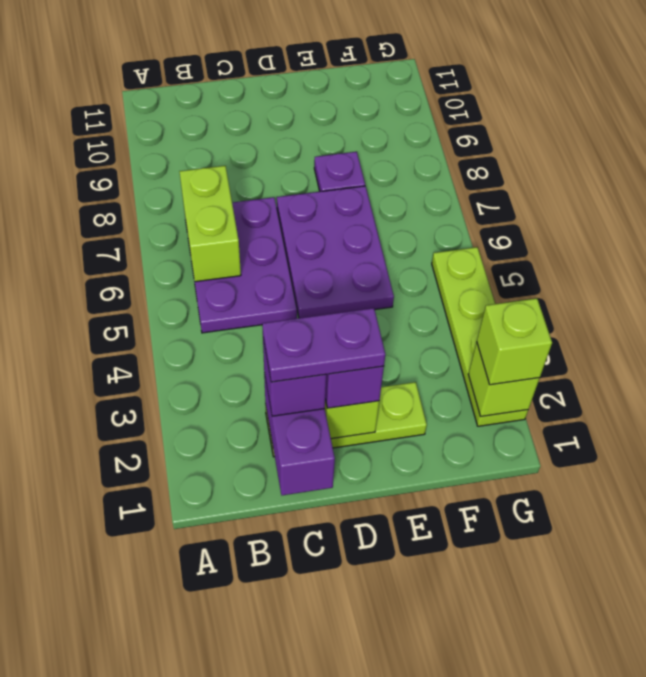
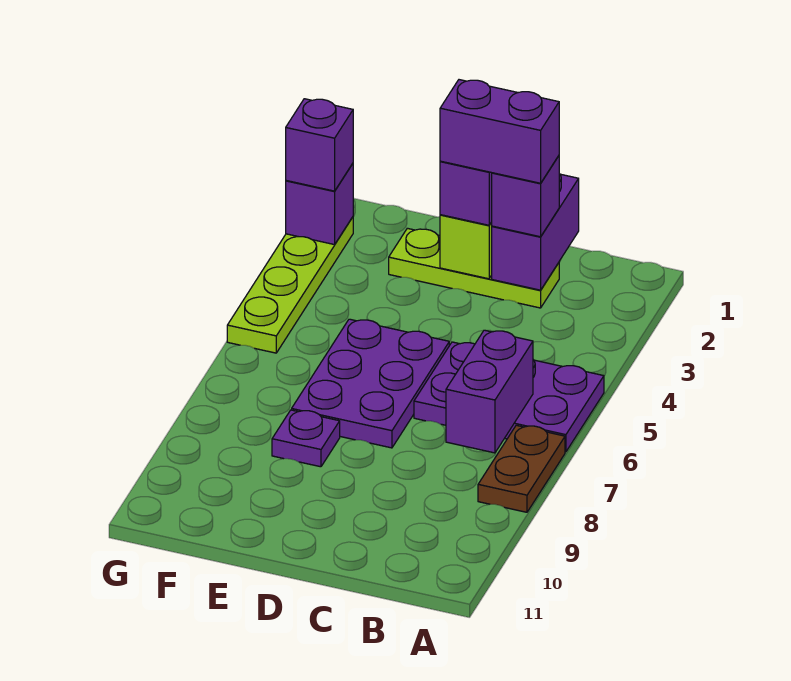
none -> brown 1x2 plate [478,425,565,512]
purple 2x3 plate [185,197,297,333] -> purple 2x3 plate turned to [414,342,604,452]
lime 1x2 brick [179,166,241,282] -> purple 1x2 brick [446,330,533,453]
purple 1x2 plate [262,308,385,382] -> purple 1x2 brick [440,80,559,183]
lime 1x1 brick [468,342,540,417] -> purple 1x1 brick [286,164,353,245]
lime 1x1 brick [477,298,552,385] -> purple 1x1 brick [286,99,353,191]

